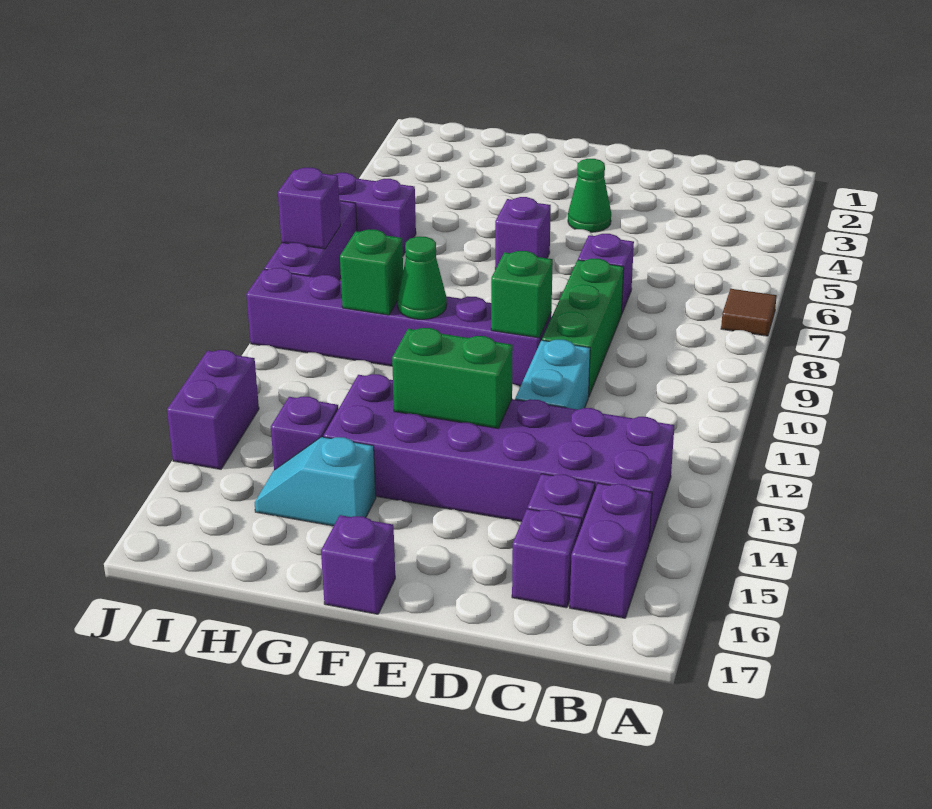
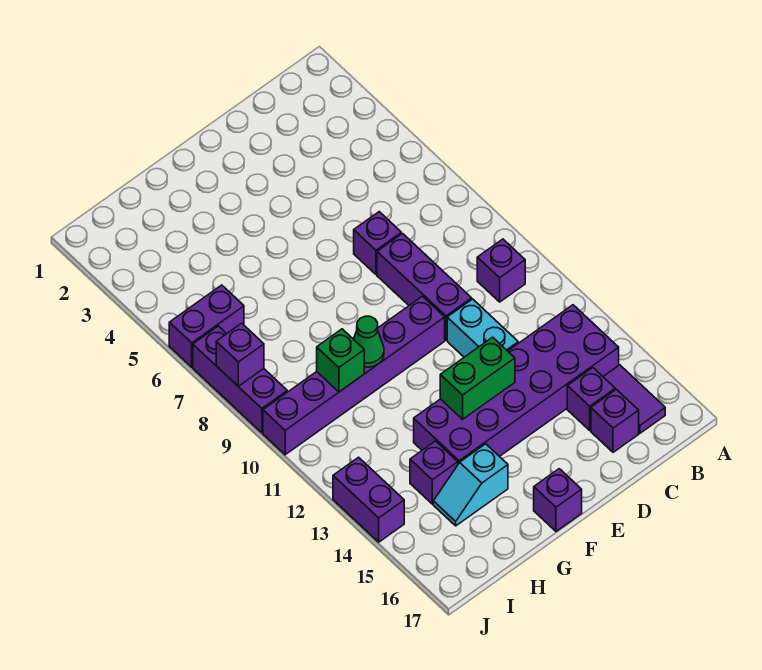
brown 1x1 tile [721,289,777,336] -> none
purple 1x2 brick [570,483,652,618] -> purple 1x2 tile [603,365,665,433]
green 1x3 brick [542,259,624,397] -> purple 1x3 brick [377,234,472,340]
green 1x1 cone [568,159,611,232] -> none
green 1x1 brick [491,251,553,338] -> none
purple 1x1 brick [495,197,551,269] -> purple 1x1 brick moved to [477,239,525,302]

